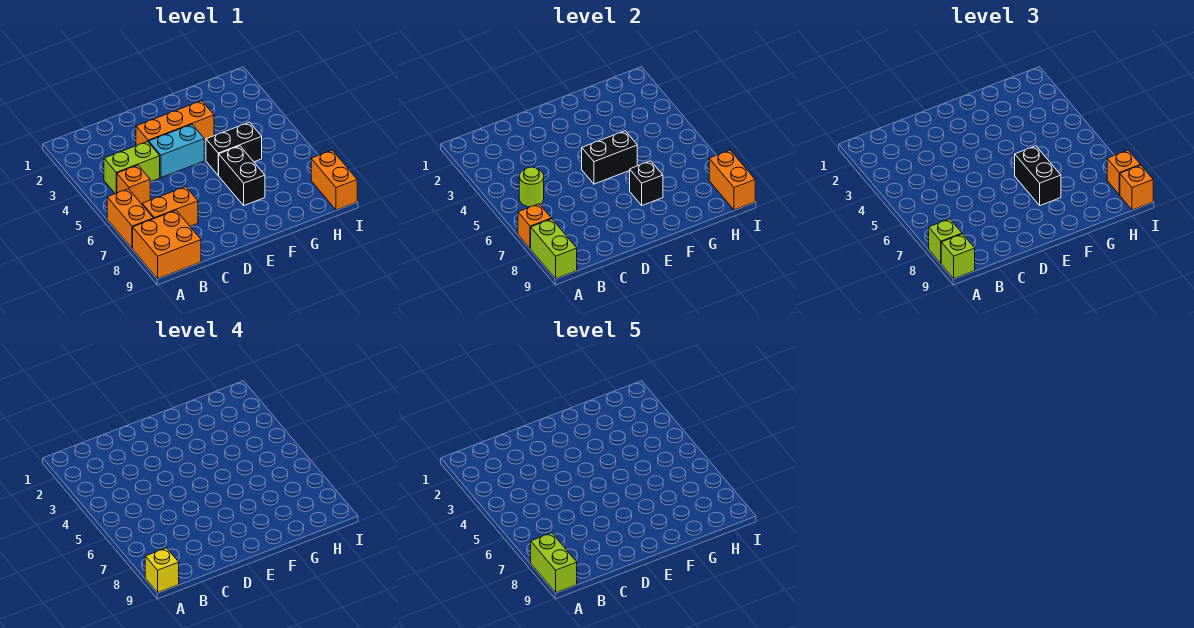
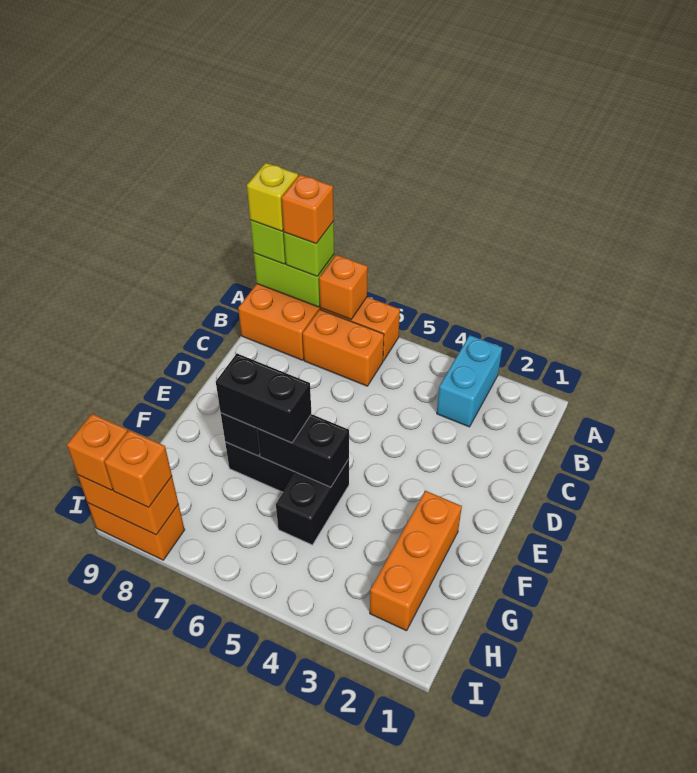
lime 1x2 brick [531,533,577,592] -> none
lime 1x2 brick [104,142,160,194] -> none
orange 1x1 brick [117,165,150,204] -> orange 1x1 brick moved to [281,175,334,244]
lime 1x1 round brick [519,167,544,207] -> none
orange 1x2 brick [142,187,198,226] -> orange 1x2 brick turned to [303,309,384,386]
orange 1x3 brick [136,101,214,146] -> orange 1x3 brick moved to [370,491,462,631]
cyan 1x2 brick [149,125,204,178] -> cyan 1x2 brick moved to [437,335,502,427]
black 1x2 brick [582,131,637,184] -> black 1x2 brick turned to [257,414,349,487]

